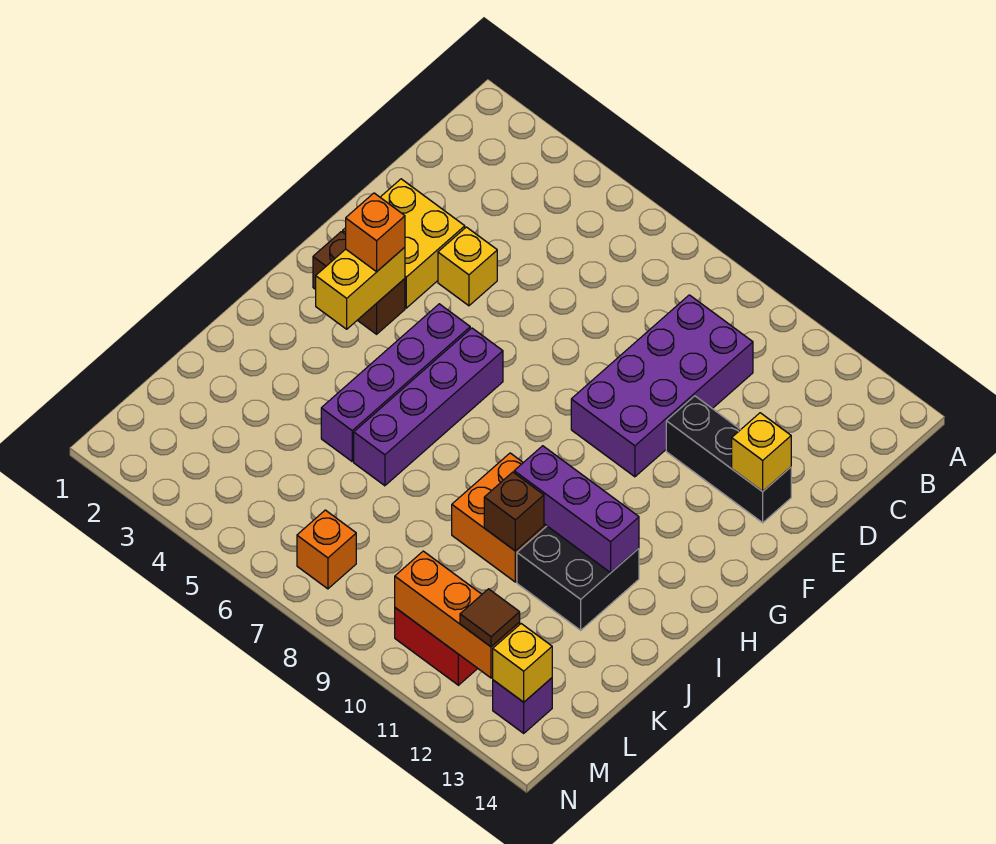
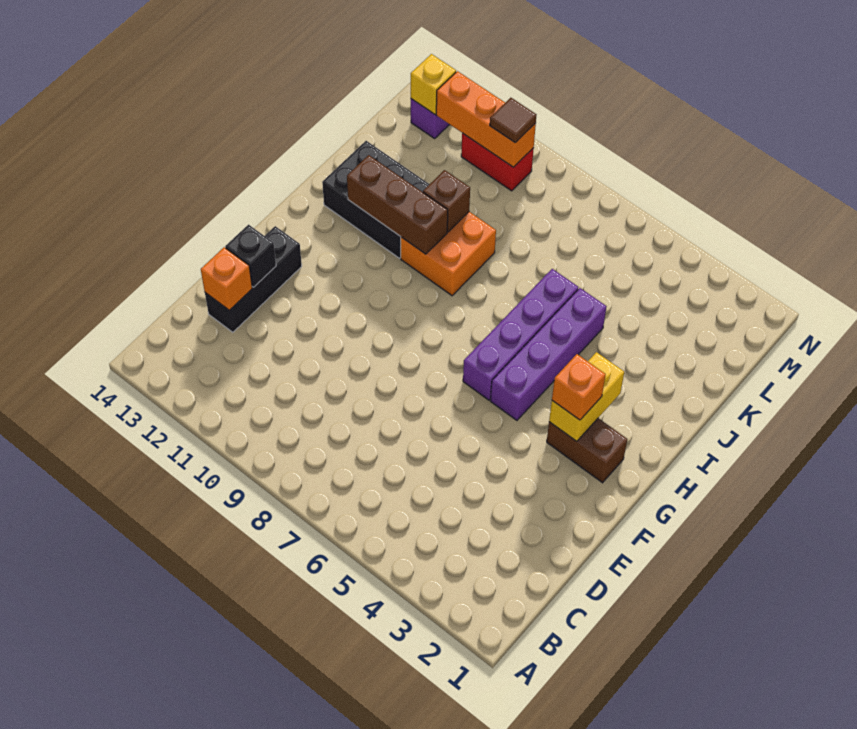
purple 2x4 brick [571,295,753,477] -> none
yellow 2x2 brick [343,179,465,308] -> none
yellow 1x1 brick [438,227,497,306] -> none
black 1x3 brick [666,396,791,523] -> black 1x3 brick turned to [205,226,302,332]
yellow 1x1 brick [732,413,791,491] -> black 1x1 brick [225,225,276,287]
purple 1x3 brick [514,446,639,573] -> brown 1x3 brick [347,155,448,254]
black 2x2 brick [517,526,639,630] -> black 2x3 brick [322,141,429,258]
orange 1x1 brick [297,510,356,589] -> orange 1x1 brick moved to [201,247,252,310]
brown 1x1 tile [460,589,520,647] -> brown 1x1 tile moved to [490,98,536,143]

